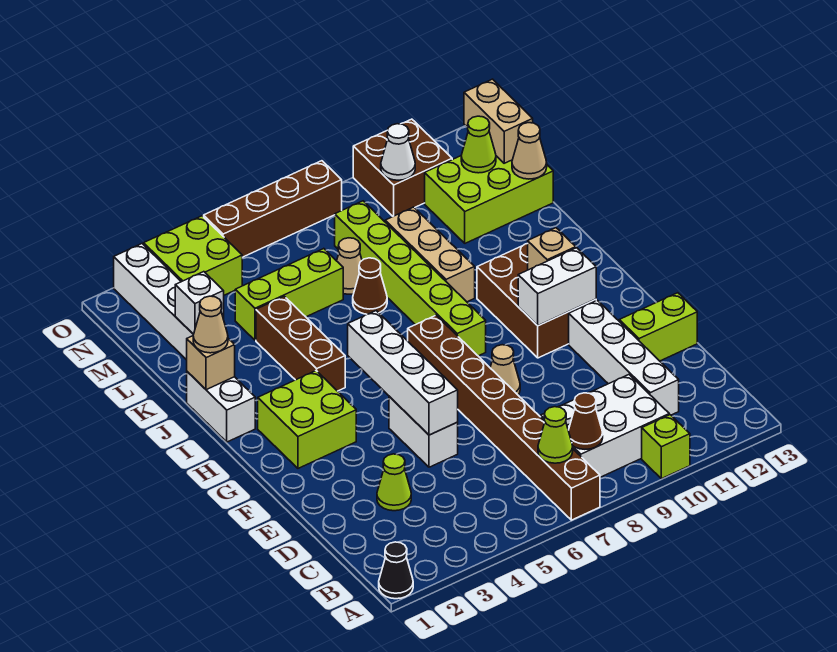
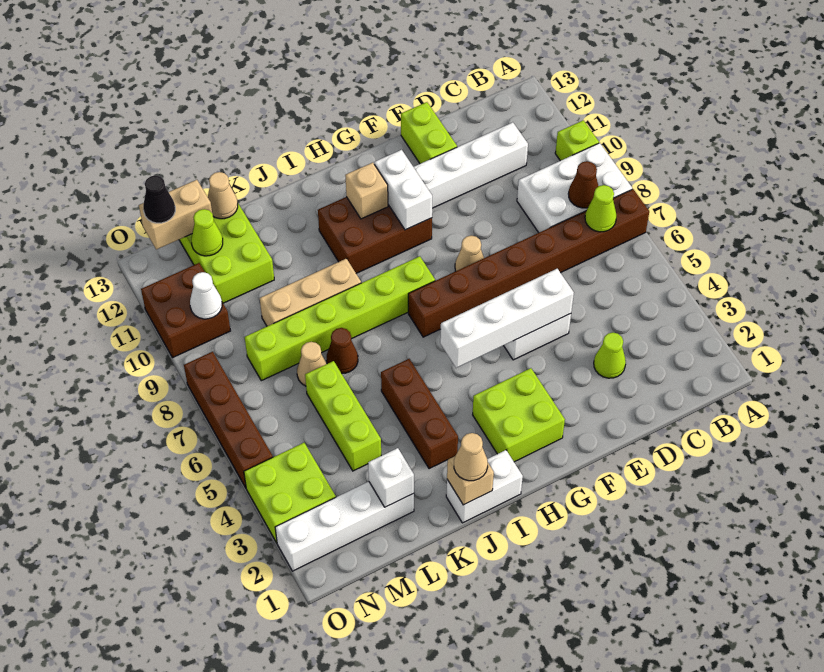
black 1x1 cone [379,542,413,599] -> black 1x1 cone moved to [143,175,175,223]
white 2x3 brick [541,375,669,477] -> white 2x3 brick turned to [517,143,632,233]
brown 1x3 brick [256,296,345,391] -> brown 1x3 brick turned to [381,359,458,469]

